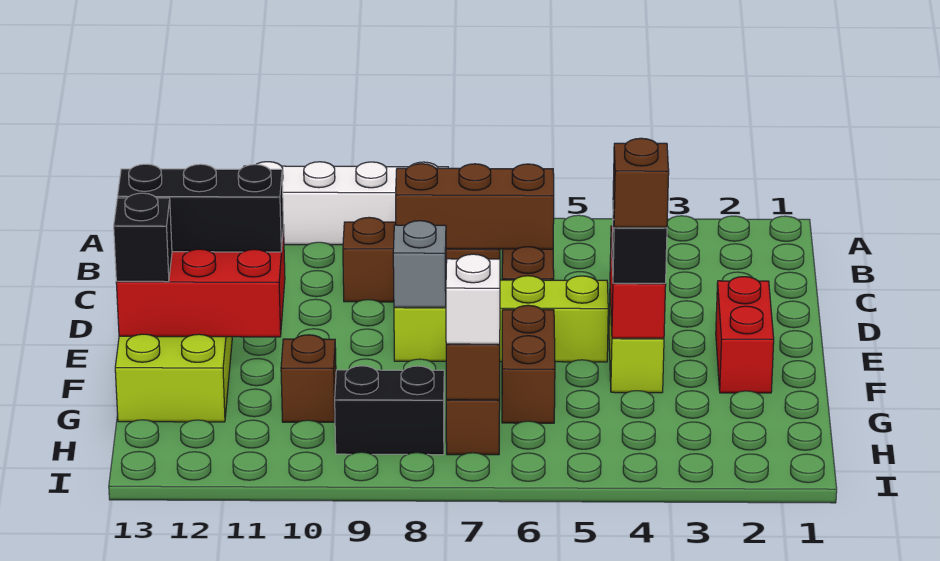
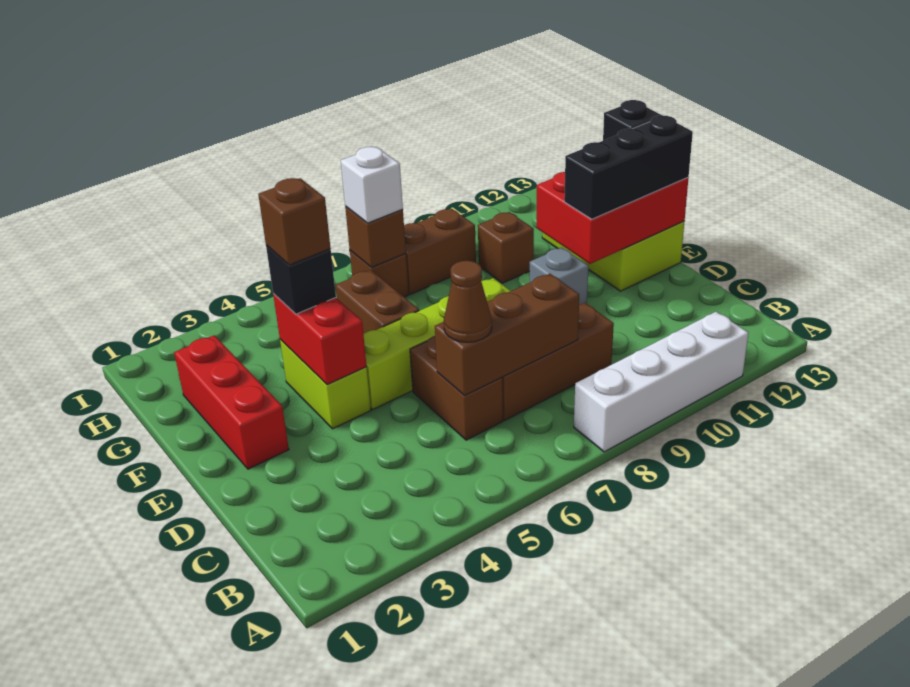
none -> brown 1x1 cone [444,261,492,342]
red 1x2 brick [716,277,774,393] -> red 1x3 brick [174,335,289,469]
grey 1x1 brick [393,221,446,307] -> grey 1x1 brick moved to [530,247,588,305]
black 1x2 brick [335,366,444,455] -> brown 1x2 brick [404,209,476,294]

